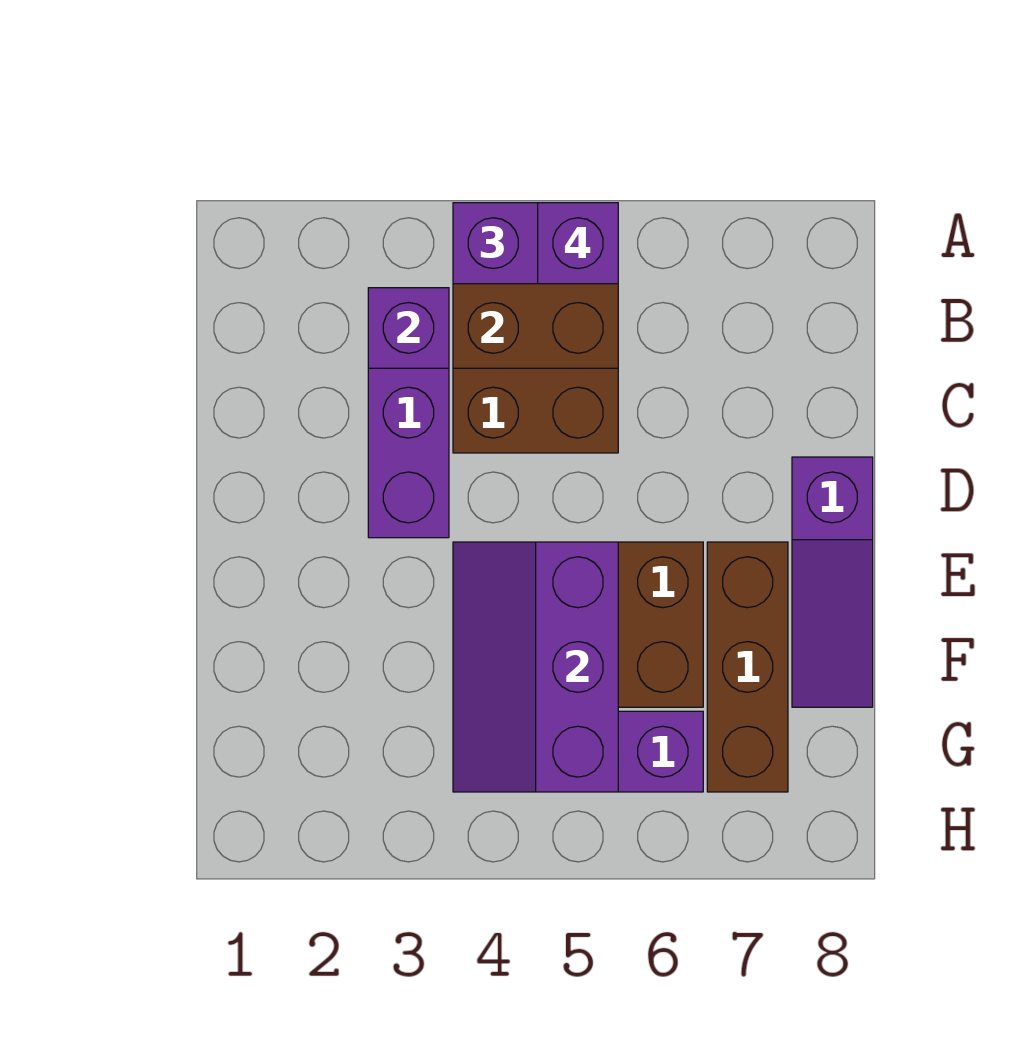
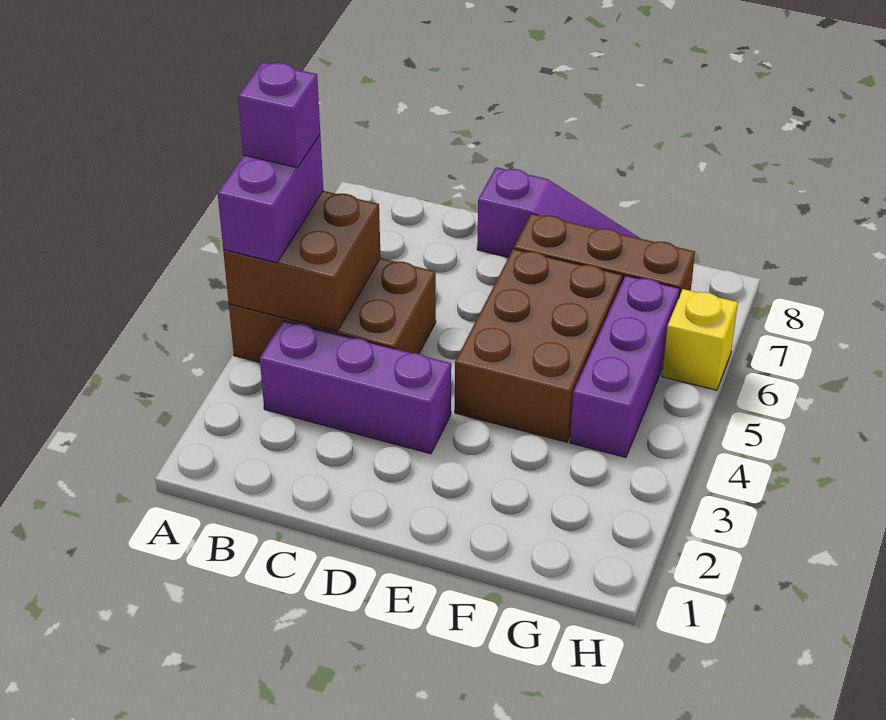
purple 1x1 brick [368,288,449,368] -> none
purple 2x3 slope [453,542,618,792] -> none
none -> yellow 1x1 brick [662,289,738,390]

